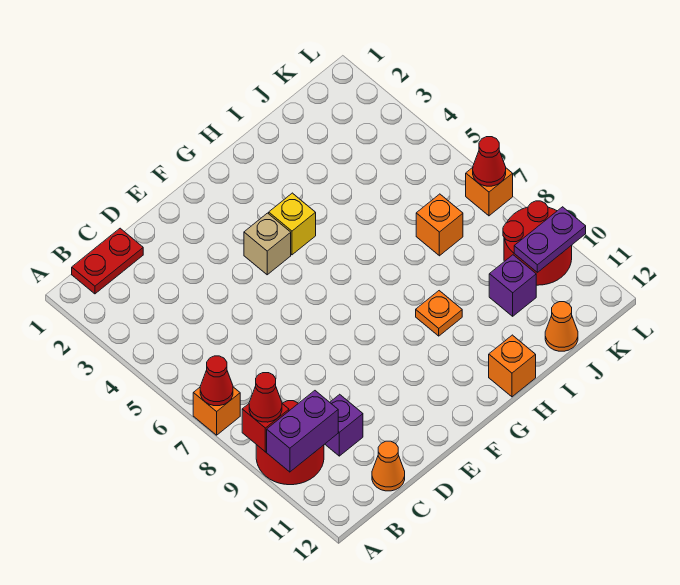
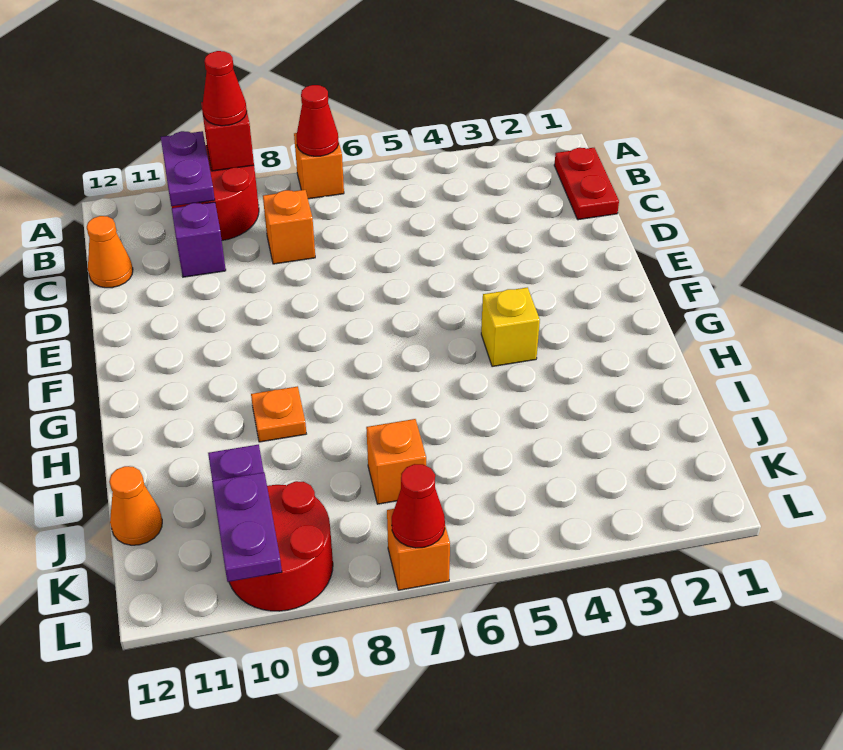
purple 1x2 brick [267,391,338,472] -> purple 1x2 plate [161,131,215,206]
tan 1x1 brick [244,213,291,275] -> none
orange 1x1 brick [489,335,536,397] -> orange 1x1 brick moved to [263,190,315,264]

